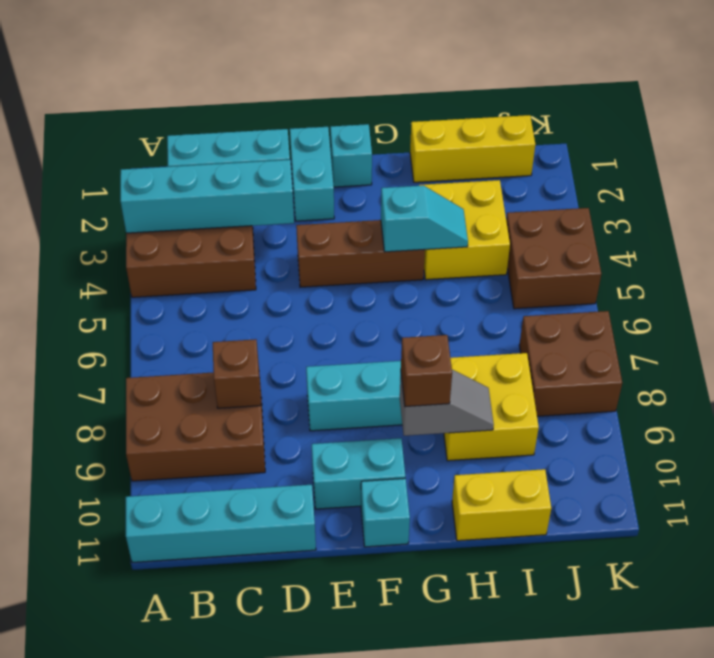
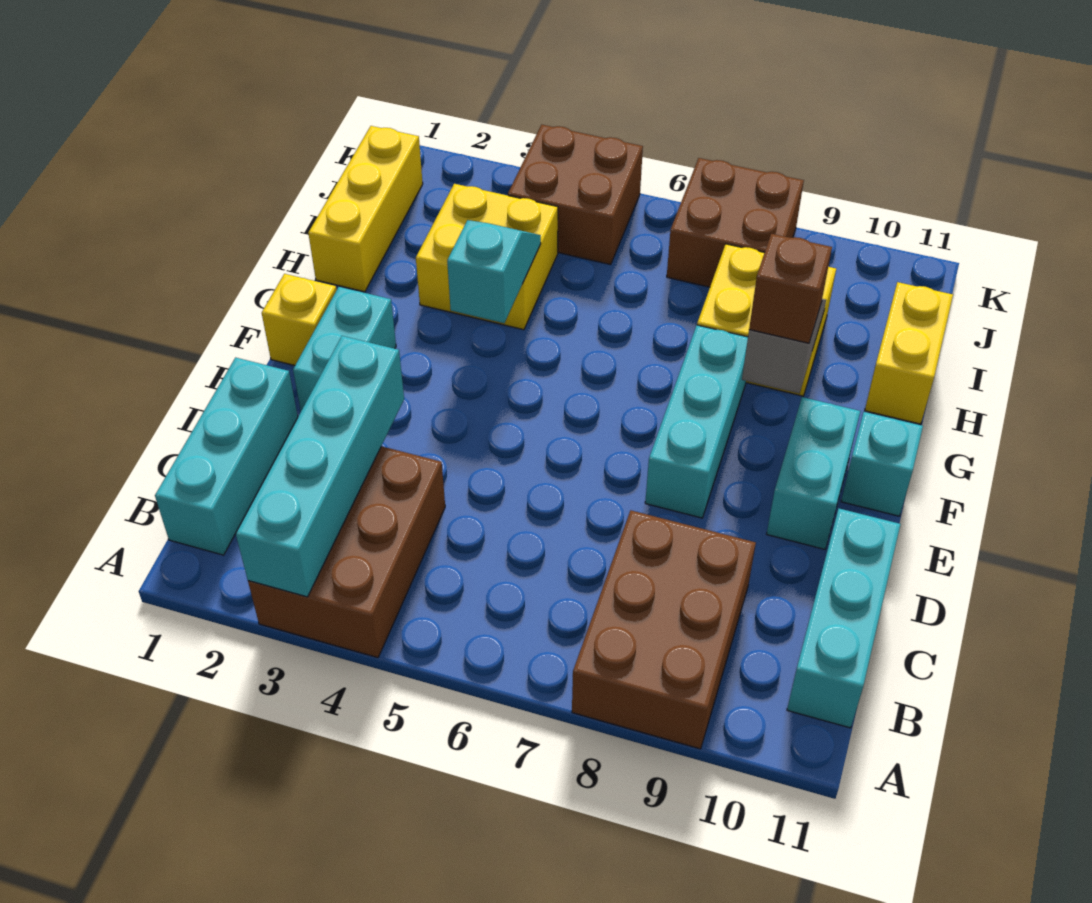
cyan 1x4 brick [126,485,316,562] -> cyan 1x3 brick [787,509,900,728]
brown 1x1 brick [213,339,261,408] -> none
cyan 1x2 brick [290,127,334,221] -> cyan 1x2 brick turned to [293,287,396,411]
brown 1x3 brick [296,220,425,287] -> none
cyan 1x1 brick [330,124,372,187] -> yellow 1x1 brick [262,274,337,366]

